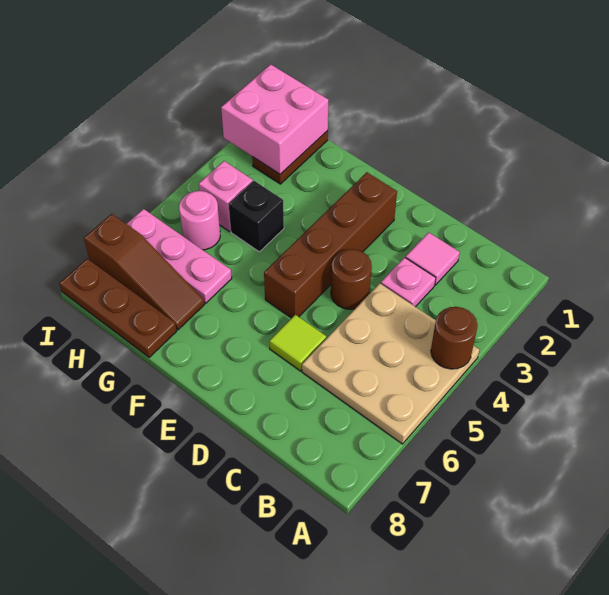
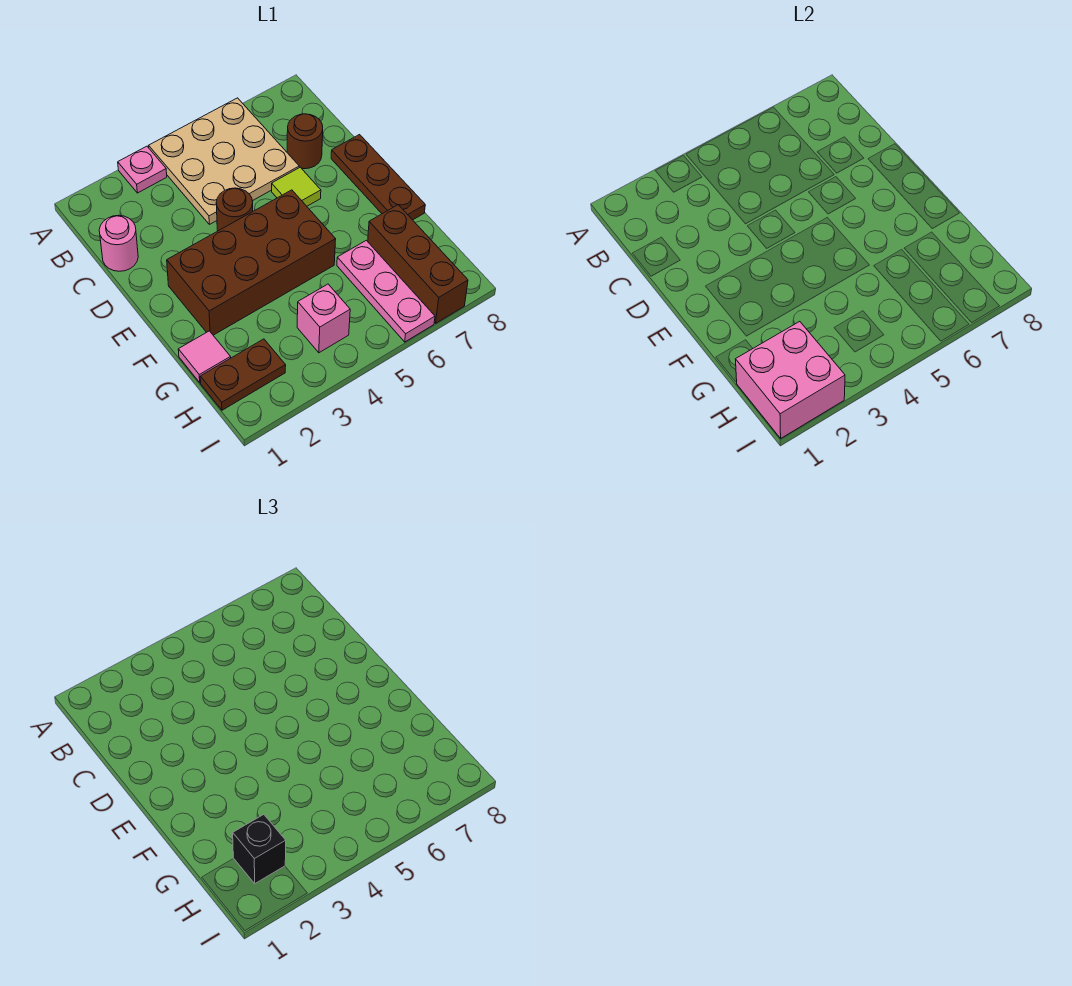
brown 1x1 round brick [431,307,478,369] -> brown 1x1 round brick moved to [287,114,323,169]
pink 1x1 tile [406,232,460,285] -> pink 1x1 tile moved to [178,331,231,383]
pink 1x1 plate [381,258,436,307] -> pink 1x1 plate moved to [118,146,167,193]
brown 1x4 brick [264,172,397,318] -> brown 2x4 brick [167,190,336,335]
black 1x1 brick [229,181,284,252] -> black 1x1 brick moved to [233,815,286,883]
brown 1x3 slope [84,214,205,330] -> brown 1x3 brick [368,205,468,323]
brown 1x3 plate [59,259,177,358] -> brown 1x3 plate moved to [331,135,425,220]
pink 1x1 round brick [179,191,220,250] -> pink 1x1 round brick moved to [99,215,138,271]

